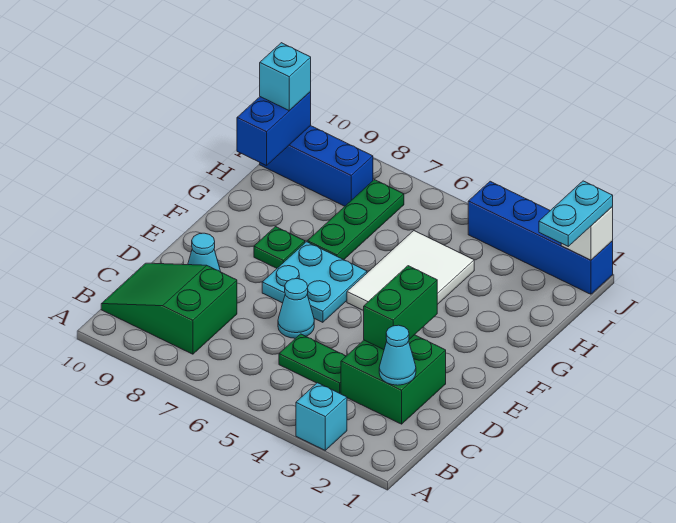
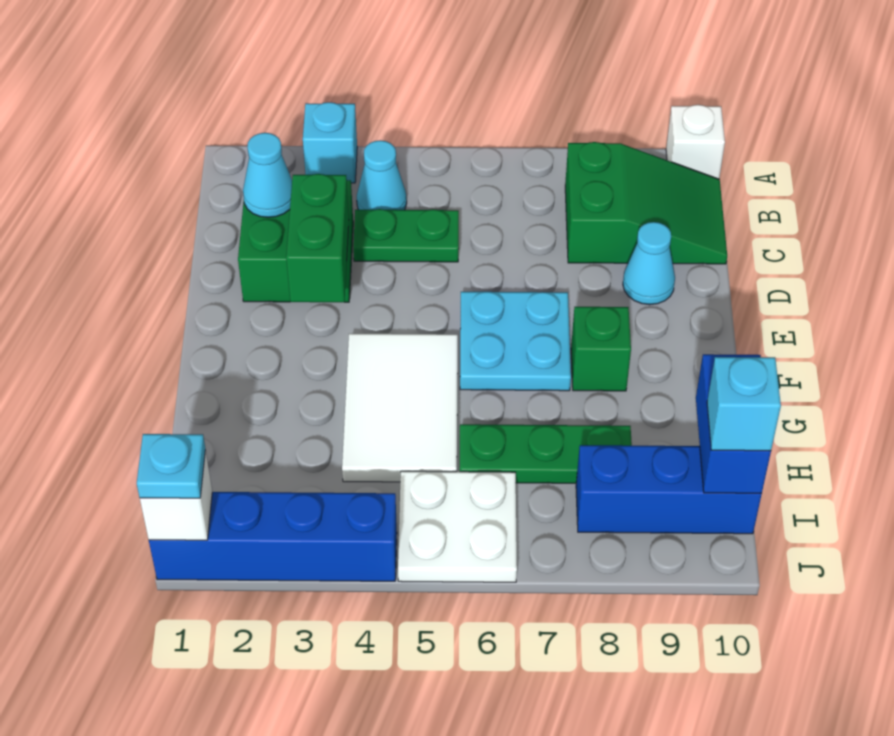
none -> white 1x1 brick [666,105,725,179]
cyan 1x1 cone [278,279,314,338] -> cyan 1x1 cone moved to [357,140,407,210]
green 1x1 plate [254,227,305,268] -> green 1x1 brick [571,307,631,391]
green 1x3 plate [308,180,404,260] -> green 1x3 plate turned to [460,424,632,483]
cyan 1x2 plate [539,181,613,246] -> cyan 1x1 plate [137,434,205,498]
none -> white 2x2 plate [398,471,517,582]

